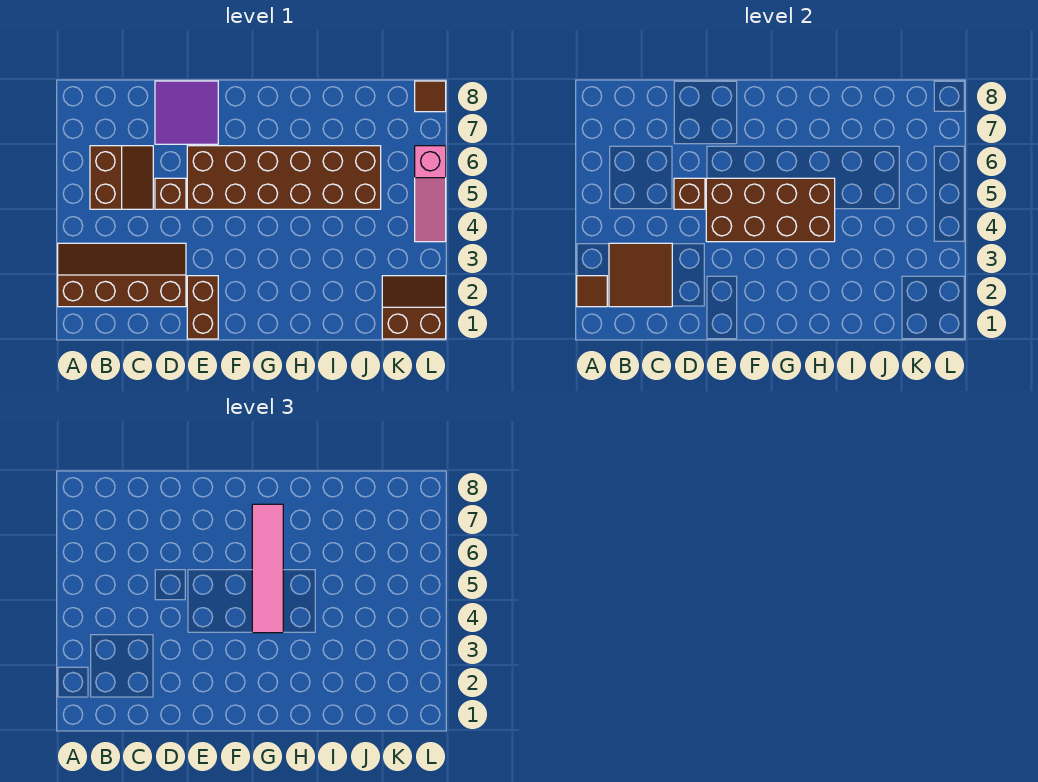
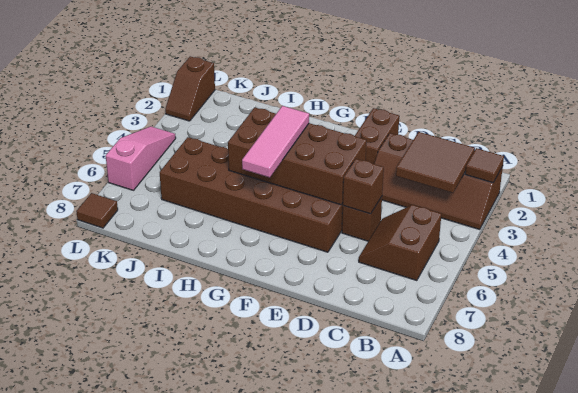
purple 2x2 tile [155,81,218,144] -> none
pink 1x4 tile [252,504,283,633] -> pink 1x3 tile [242,106,309,178]
brown 2x2 slope [382,276,446,339] -> brown 1x2 slope [165,56,215,121]

